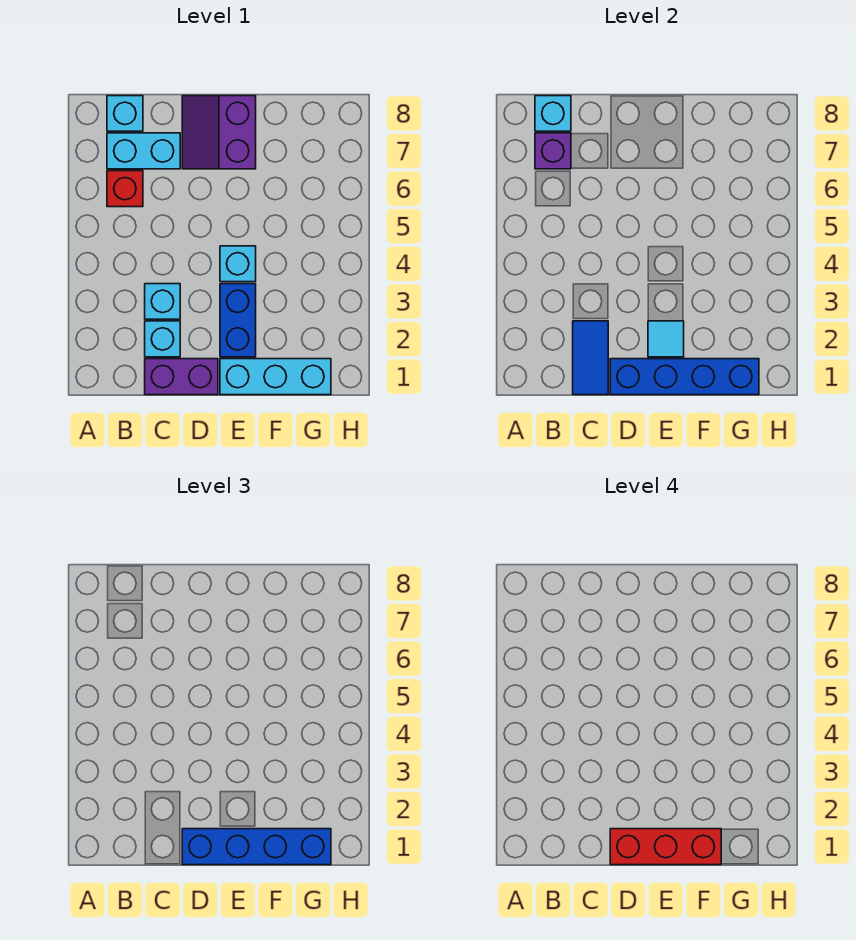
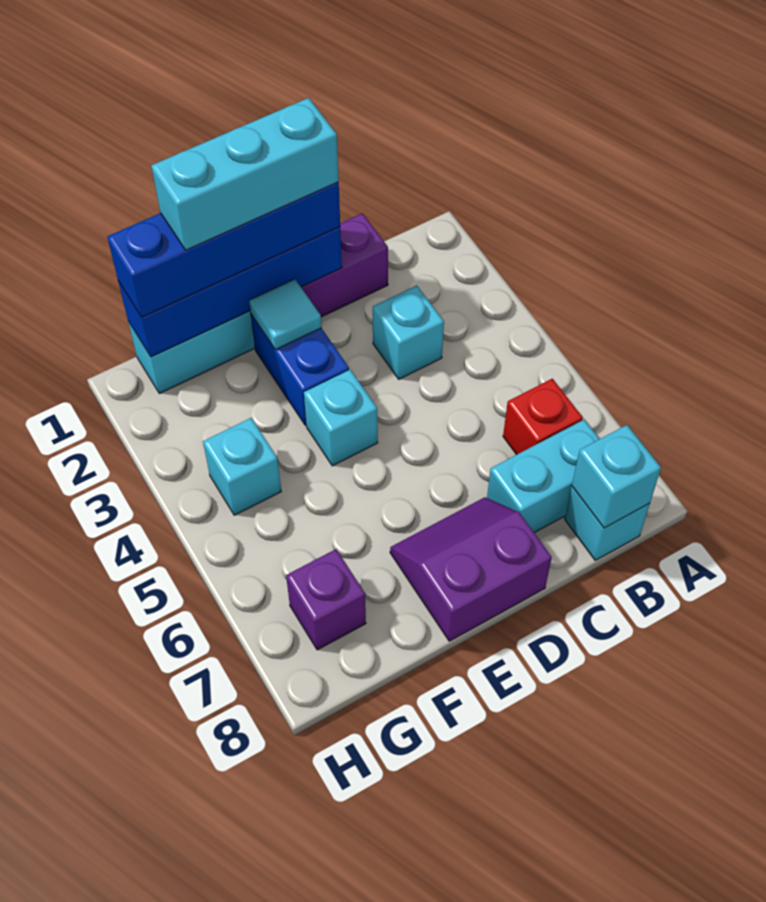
purple 1x1 brick [535,133,571,169] -> purple 1x1 brick moved to [286,549,366,650]
blue 1x2 tile [573,321,608,395] -> none
cyan 1x1 brick [145,321,180,357] -> cyan 1x1 brick moved to [203,418,281,515]
red 1x3 brick [610,829,721,865] -> cyan 1x3 brick [151,98,339,250]
purple 2x2 slope [182,96,256,169] -> purple 2x2 slope turned to [390,497,552,641]

